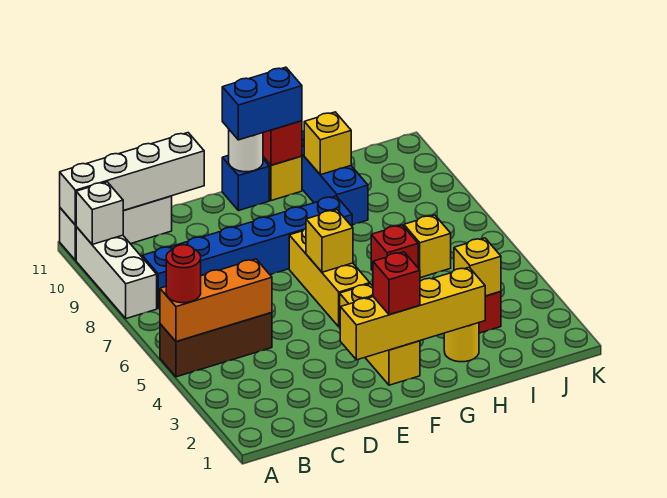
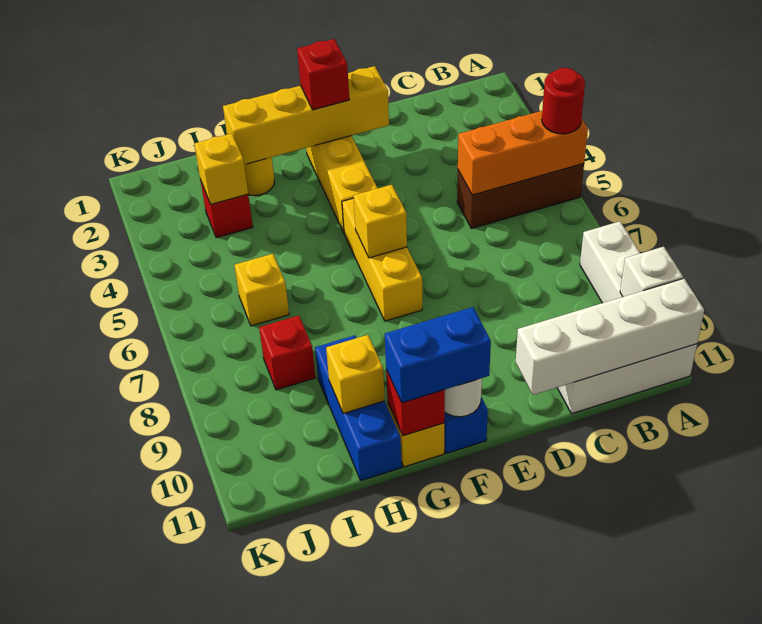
blue 1x6 brick [142,196,352,309] -> none
red 1x1 brick [371,225,418,271] -> red 1x1 brick moved to [259,316,315,390]

